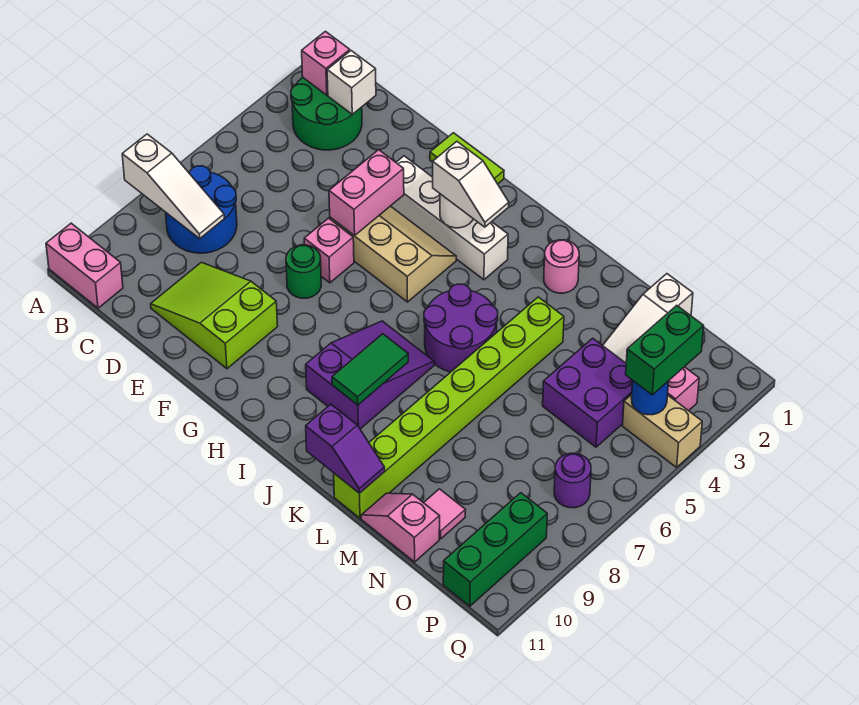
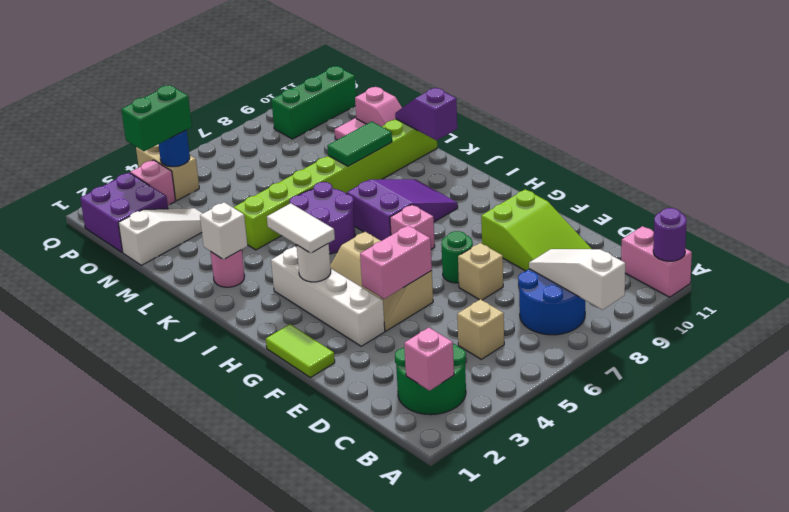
white 1x1 brick [327,51,376,114] -> white 1x1 brick moved to [200,202,247,259]
none -> tan 1x1 brick [457,299,504,359]
none -> tan 1x1 brick [458,243,503,300]
pink 1x1 brick [304,218,354,283] -> pink 1x1 brick moved to [390,205,435,249]
white 1x2 slope [433,141,509,227] -> white 1x2 tile [267,203,335,253]
purple 2x3 slope [306,321,434,429] -> purple 2x3 slope turned to [347,179,458,241]
green 1x2 tile [332,334,408,405] -> green 1x2 tile moved to [327,121,392,166]
purple 2x2 brick [543,338,633,447] -> purple 2x2 brick moved to [80,173,168,252]
purple 1x1 round brick [554,453,591,508] -> purple 1x1 round brick moved to [653,208,687,261]

